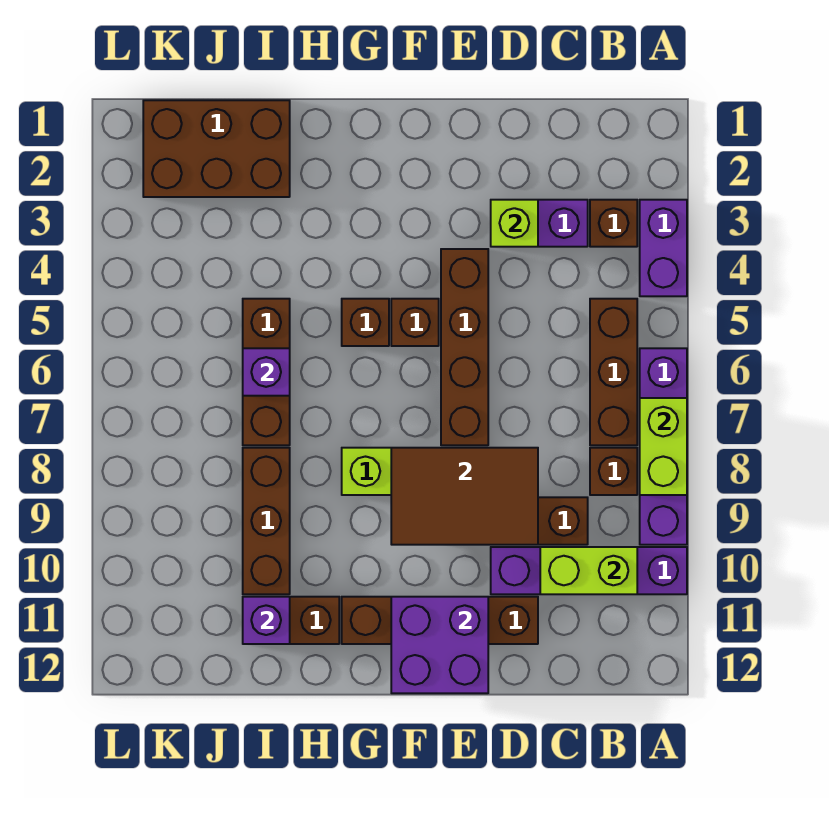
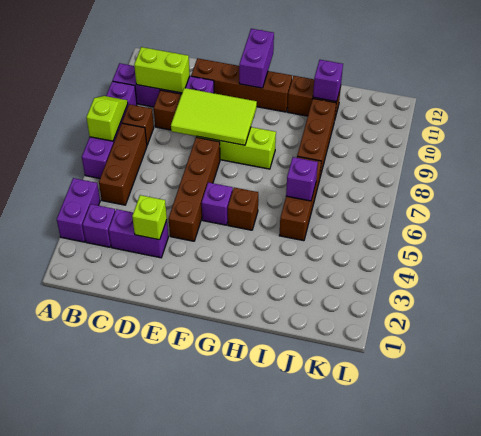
lime 1x2 brick [640,398,687,495] -> lime 1x2 slope [86,96,128,141]
brown 1x1 brick [590,200,637,247] -> purple 1x1 brick [83,204,115,247]
brown 2x3 tile [391,448,538,545] -> lime 2x3 tile [171,88,257,145]
purple 2x2 brick [391,597,488,693] -> purple 1x2 brick [239,29,274,88]
brown 1x1 brick [391,299,439,346] -> purple 1x1 brick [202,182,233,225]
brown 2x3 brick [143,100,290,197] -> none

